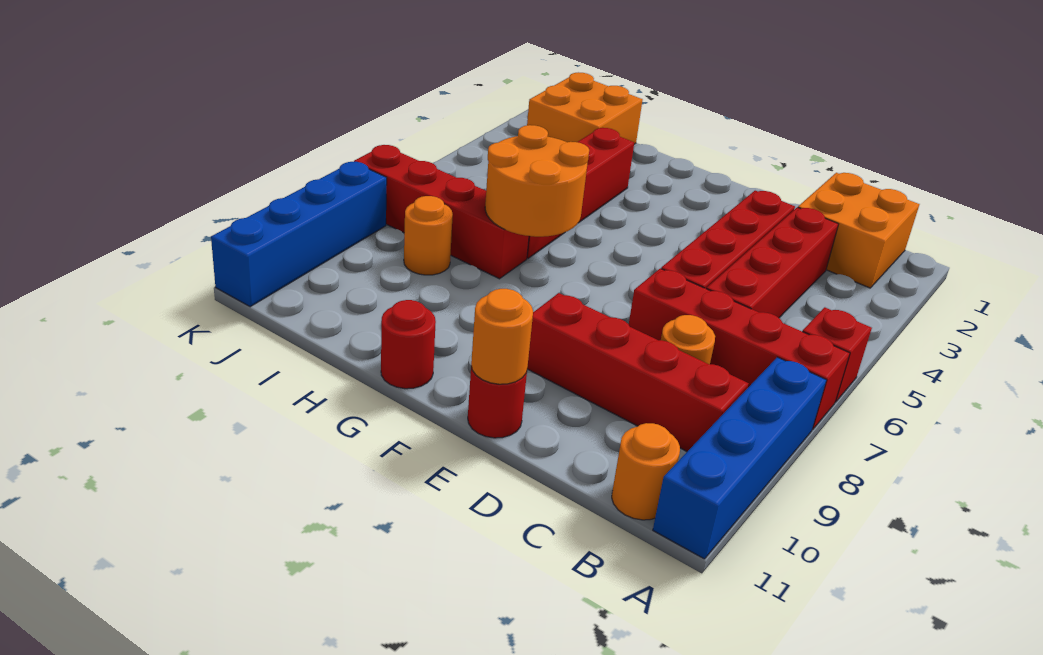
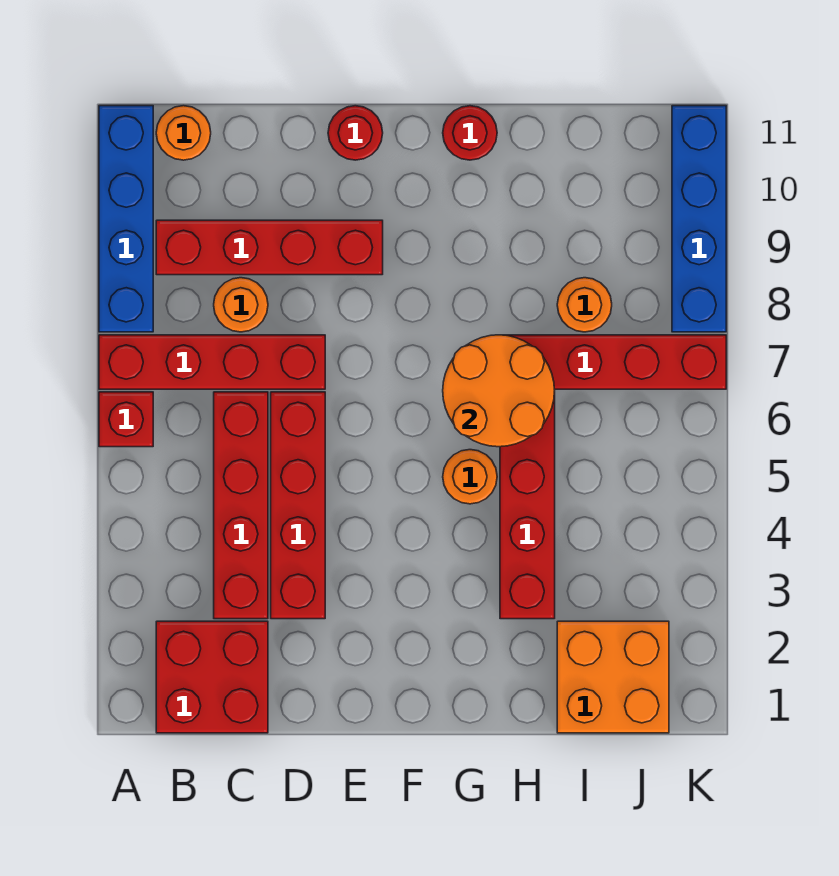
orange 2x2 brick [798,173,919,288] -> red 2x2 brick [156,621,268,733]
orange 1x1 round brick [471,289,533,384] -> orange 1x1 round brick moved to [443,450,497,504]

